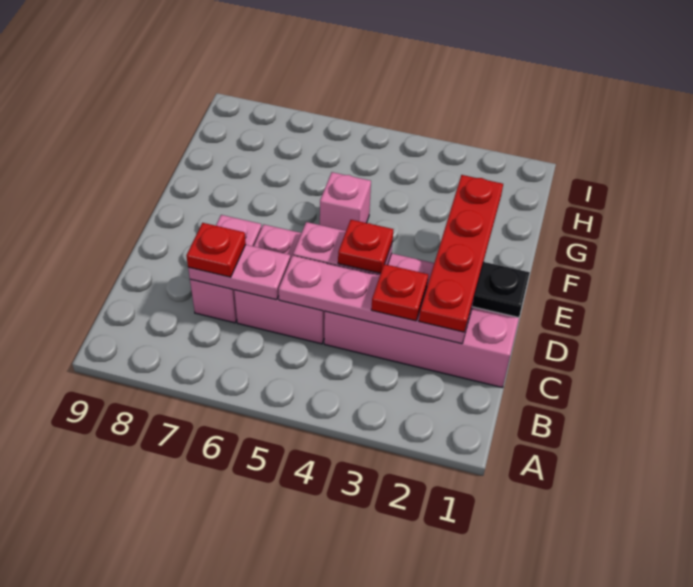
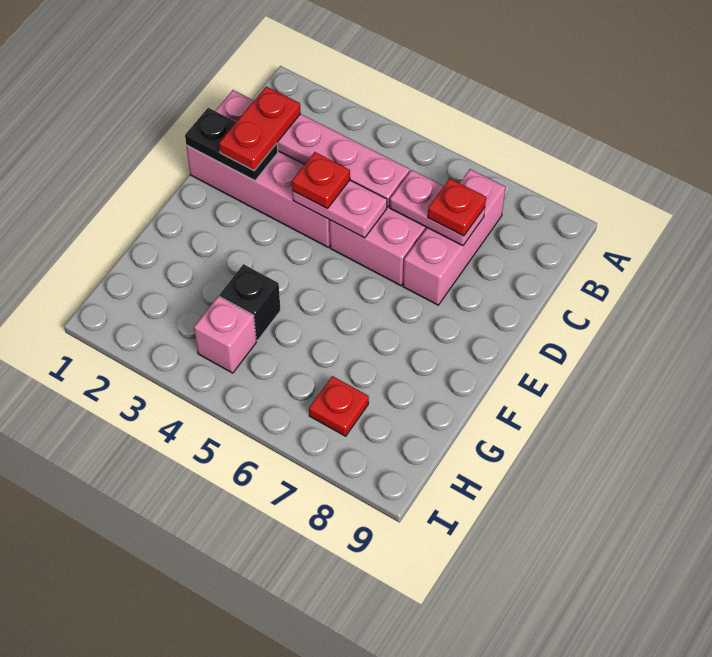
red 1x4 plate [419,175,503,332] -> red 1x2 plate [219,86,301,170]
red 1x1 plate [371,264,428,321] -> red 1x1 plate moved to [309,376,369,436]
pink 1x2 brick [190,215,262,323] -> pink 1x3 brick [403,169,505,305]
pink 1x1 brick [320,172,371,231] -> pink 1x1 brick moved to [194,296,256,373]
none -> black 1x1 brick [220,264,281,341]

